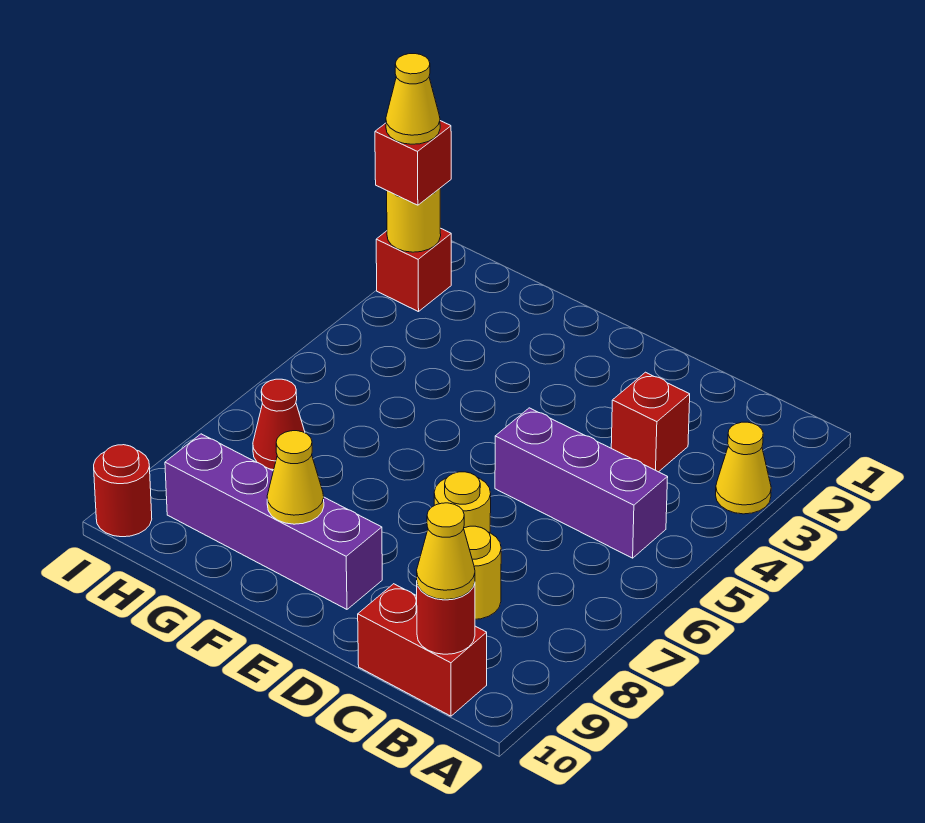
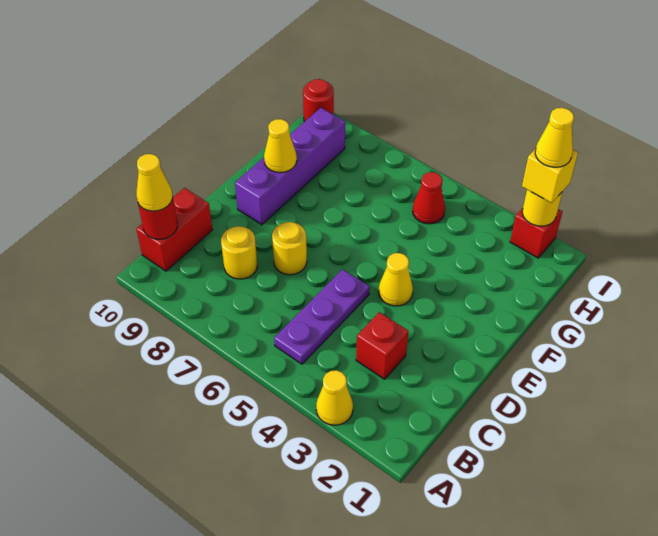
purple 1x3 brick [495,408,668,558] -> purple 1x3 plate [274,269,370,364]
none -> yellow 1x1 cone [379,253,413,306]
red 1x1 cone [253,379,305,470] -> red 1x1 cone moved to [413,172,445,224]
red 1x1 brick [375,121,451,205] -> yellow 1x1 brick [522,149,578,203]

